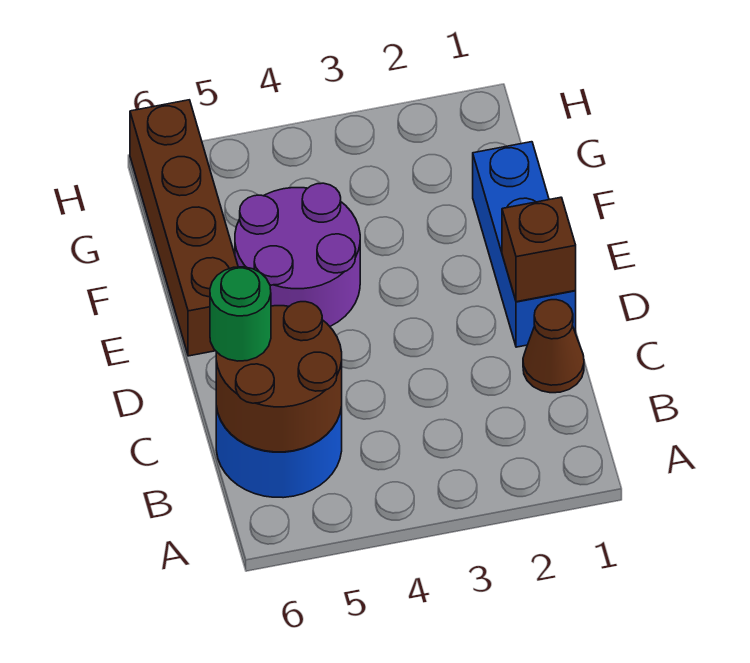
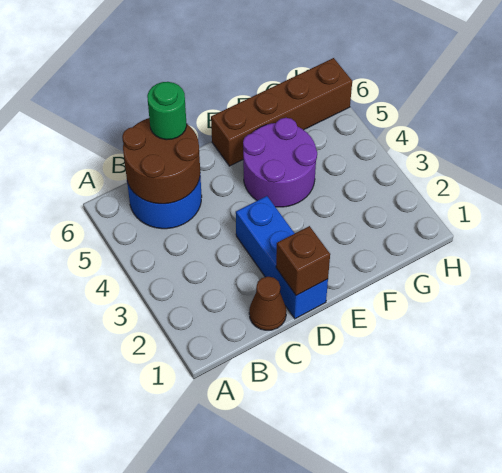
blue 1x3 brick [473,142,576,347] -> blue 1x3 brick turned to [236,196,328,319]

